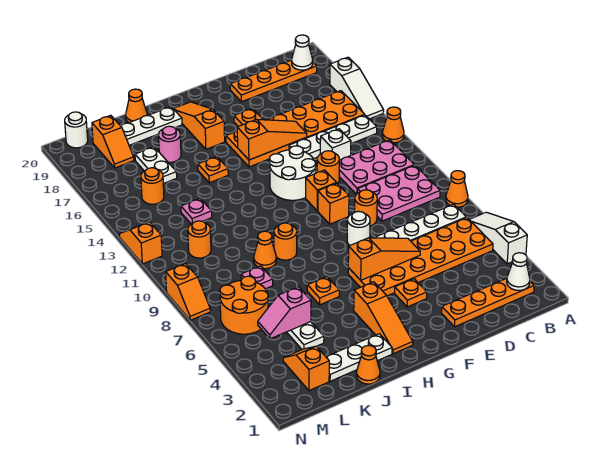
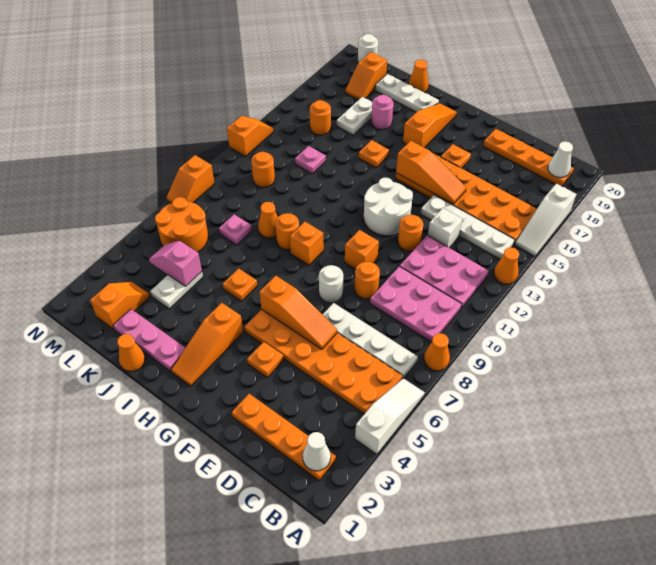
orange 1x1 brick [306,170,336,211] -> orange 1x1 brick moved to [290,222,324,265]
white 1x3 plate [326,334,392,381] -> pink 1x3 plate [113,309,185,371]

